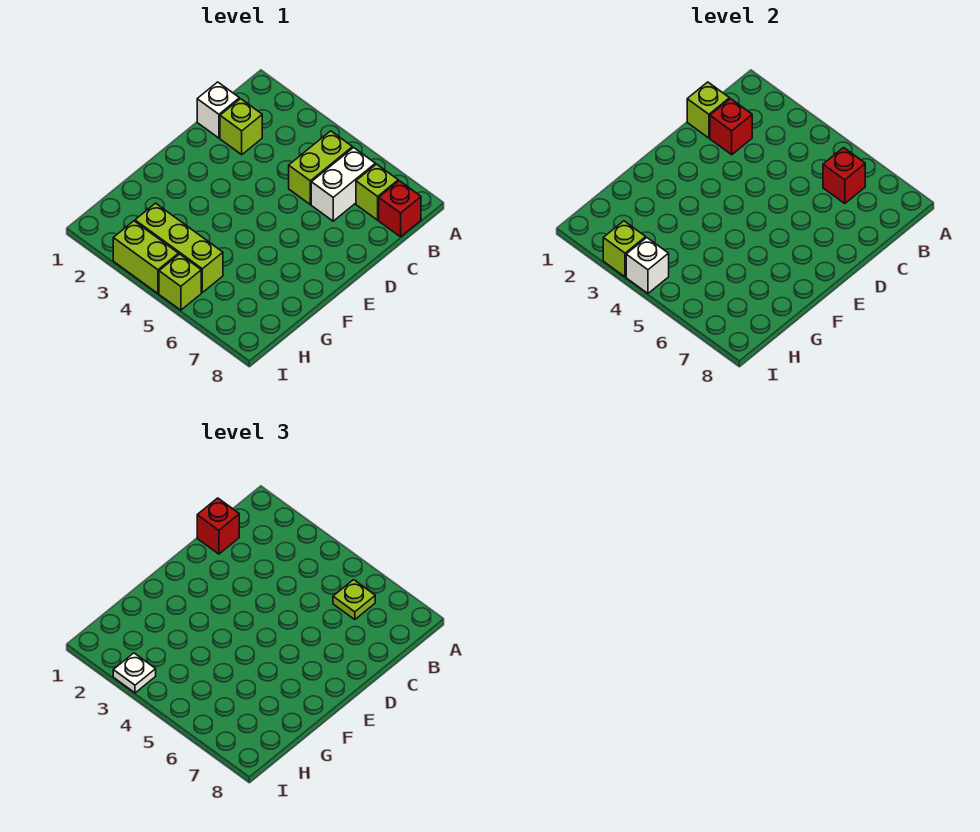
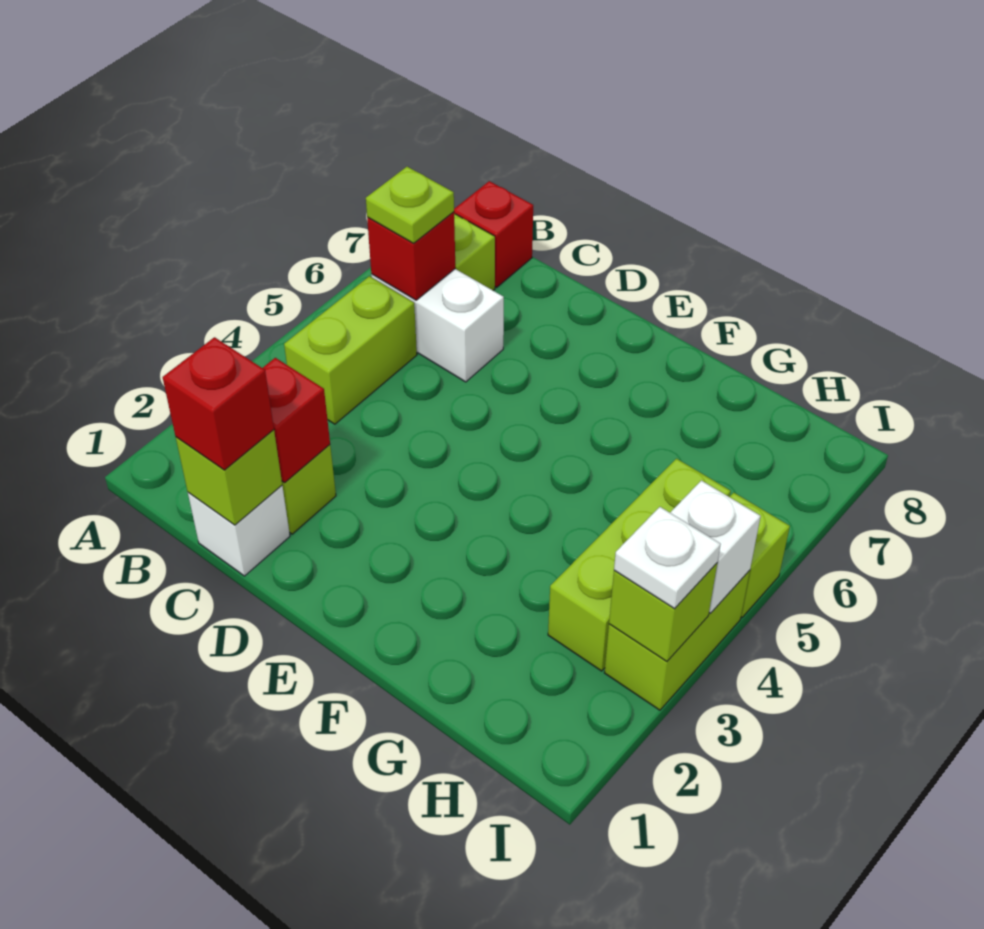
lime 1x2 brick [289,131,353,204] -> lime 1x2 brick turned to [284,276,417,424]

